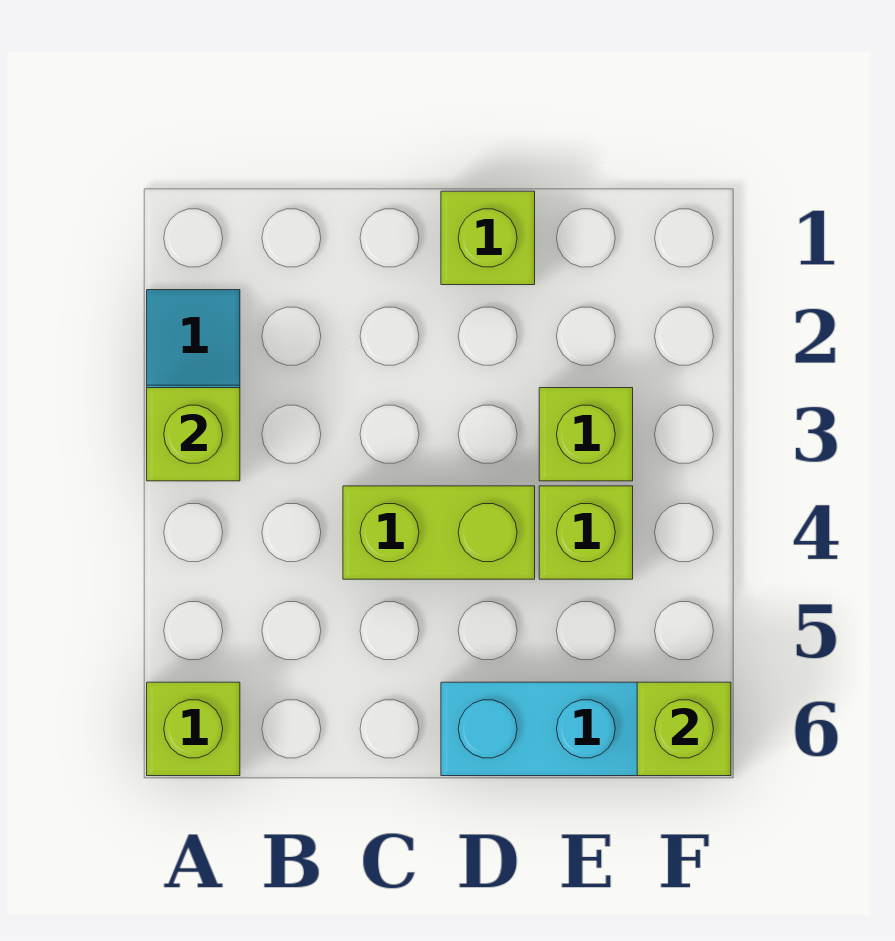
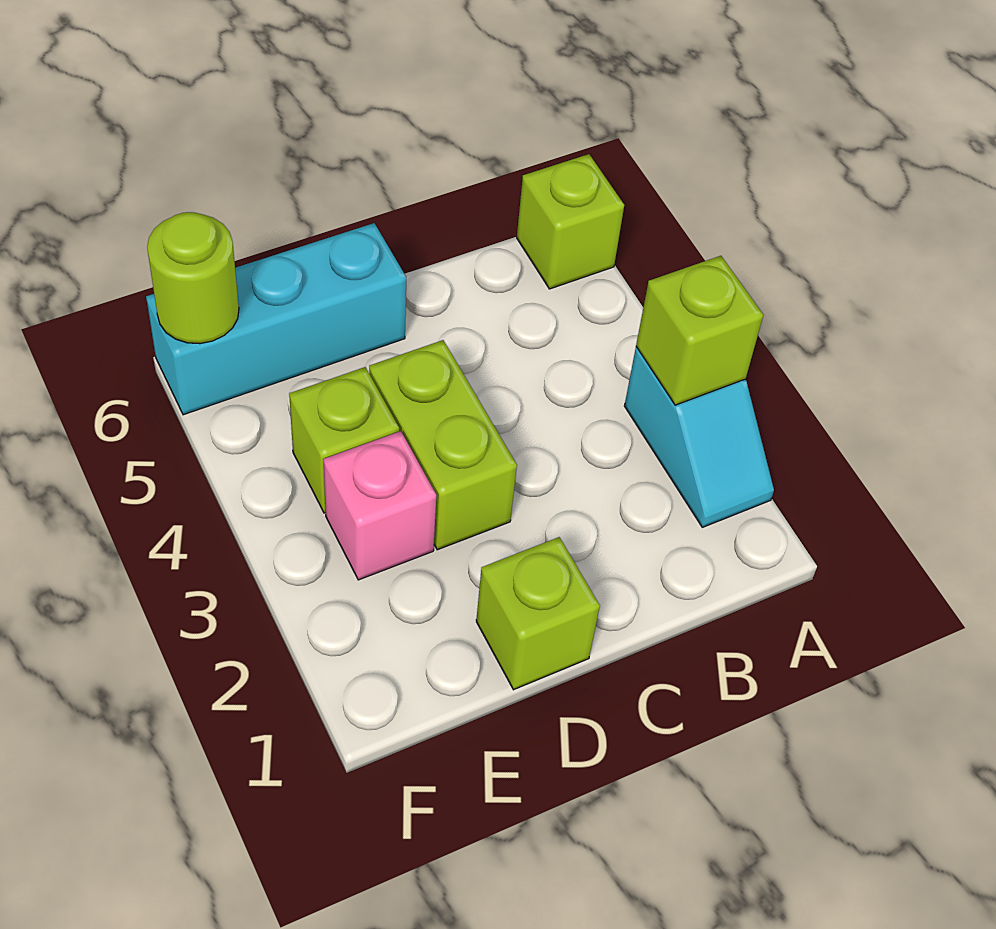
lime 1x2 brick [343,486,535,579] -> lime 1x2 brick turned to [369,340,517,550]
lime 1x1 brick [539,388,633,481] -> pink 1x1 brick [323,431,436,580]
lime 1x1 brick [637,682,731,776] -> lime 1x1 round brick [147,212,239,344]

